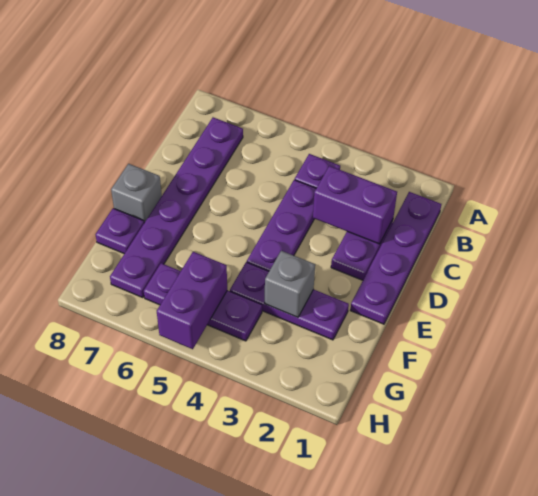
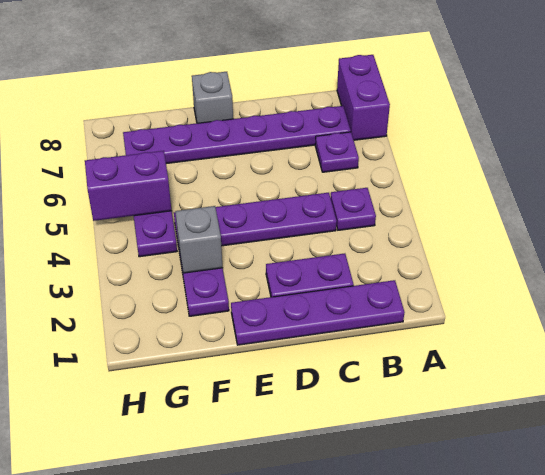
purple 1x2 brick [313,166,397,244] -> purple 1x2 brick moved to [337,55,390,140]
purple 1x1 plate [96,208,144,254] -> purple 1x1 plate moved to [315,132,359,172]

